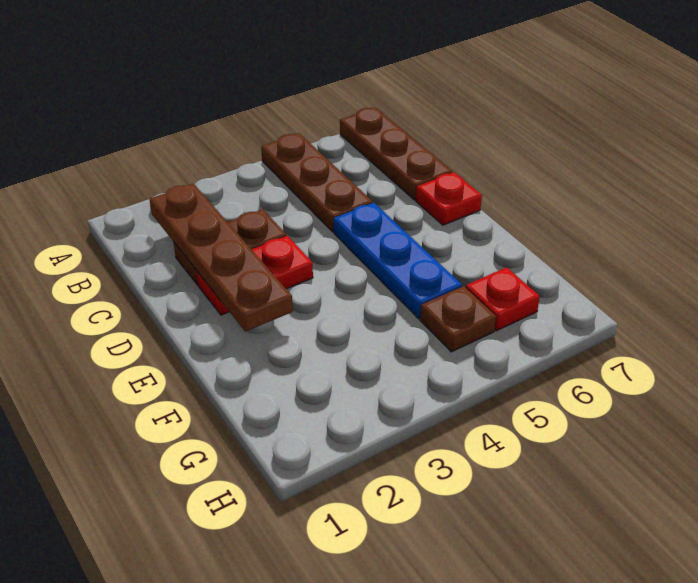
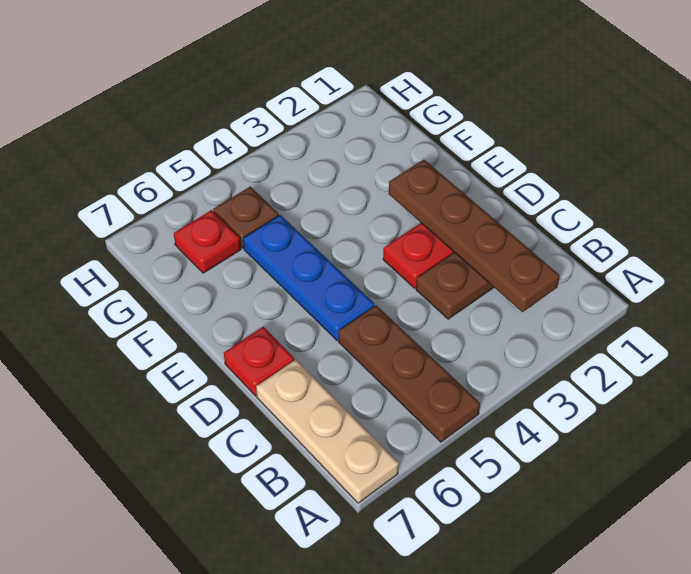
brown 1x3 plate [340,108,453,200] -> tan 1x3 plate [256,360,399,503]

